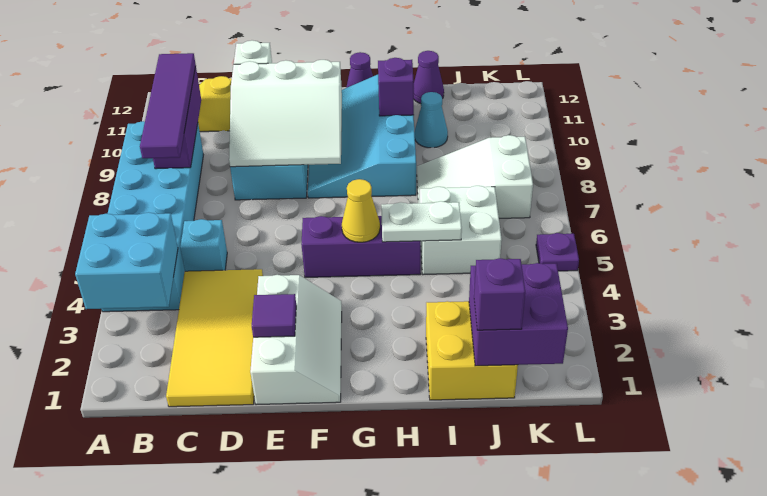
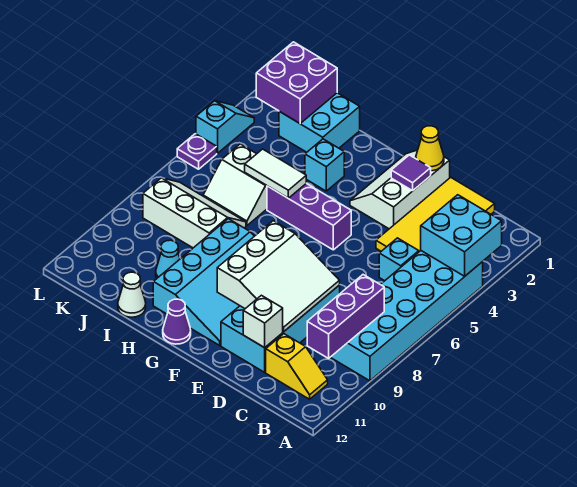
purple 1x4 tile [140,53,196,158] -> none
white 3x3 slope [229,60,342,167] -> white 3x3 slope turned to [217,221,340,332]
yellow 1x1 cone [342,179,380,242] -> yellow 1x1 cone moved to [416,126,444,171]
none -> cyan 1x1 brick [305,139,344,191]
white 1x2 plate [381,201,462,242] -> white 1x2 tile [245,149,306,198]
purple 1x1 brick [378,58,414,116] -> none
yellow 2x2 brick [426,301,518,400] -> cyan 2x2 brick [279,93,360,152]
white 2x2 brick [420,186,502,274] -> white 2x2 slope [203,144,267,225]
white 2x3 slope [417,135,533,218] -> white 2x3 slope turned to [143,178,246,248]
purple 1x1 cone [414,51,444,104] -> white 1x1 cone [118,272,146,317]
purple 1x1 brick [474,258,525,330] -> none
none -> cyan 1x2 slope [196,101,254,153]

